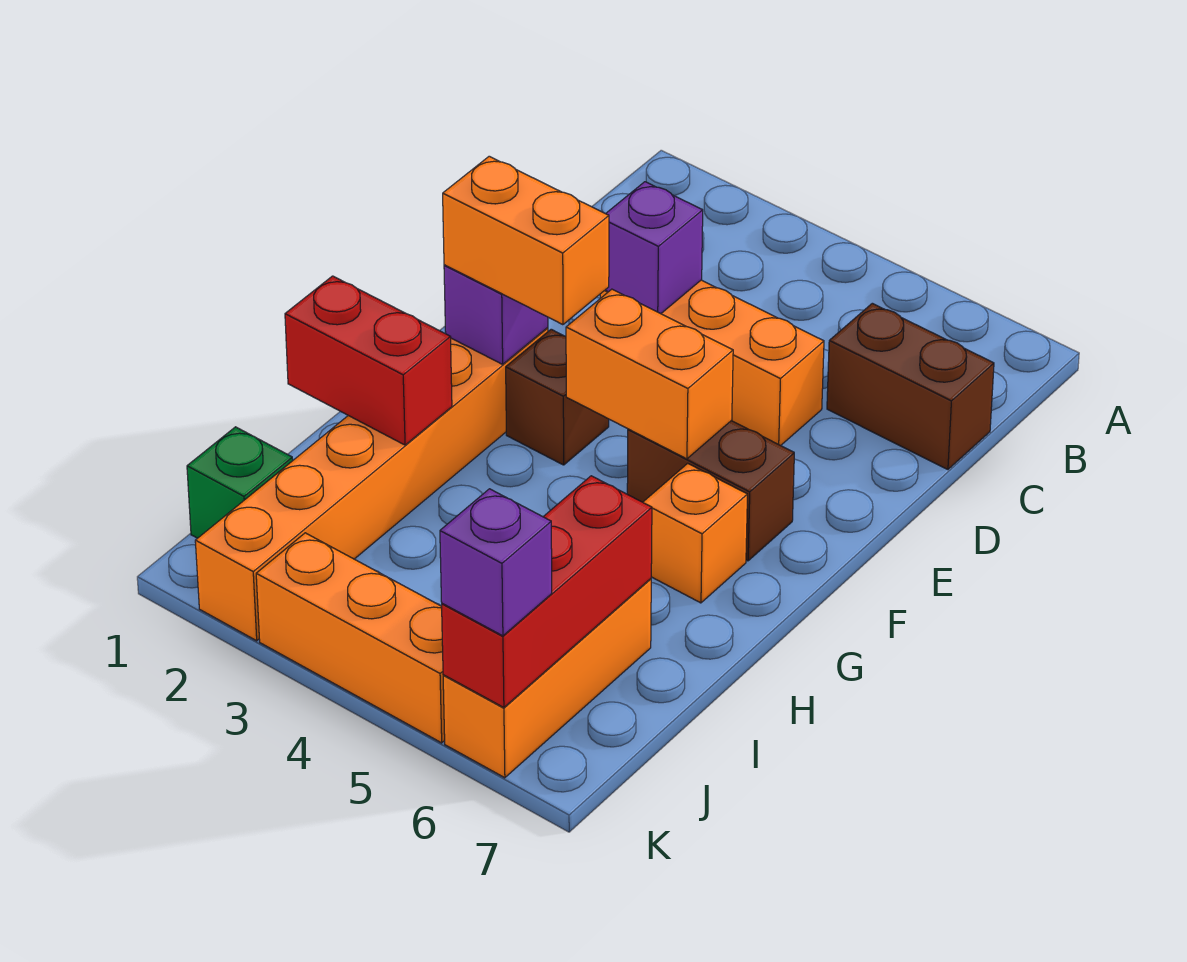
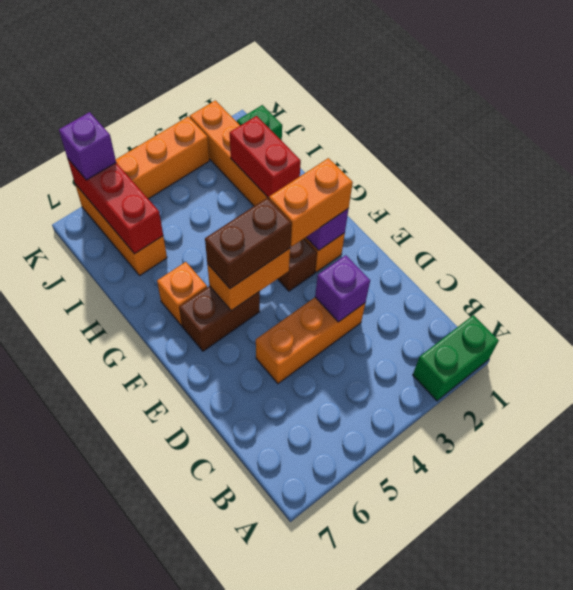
none -> green 1x2 brick [413,315,499,401]
brown 1x2 brick [827,303,994,470] -> brown 1x2 brick moved to [205,198,292,288]
red 1x2 brick [285,276,452,445] -> red 1x2 brick turned to [230,116,301,198]

